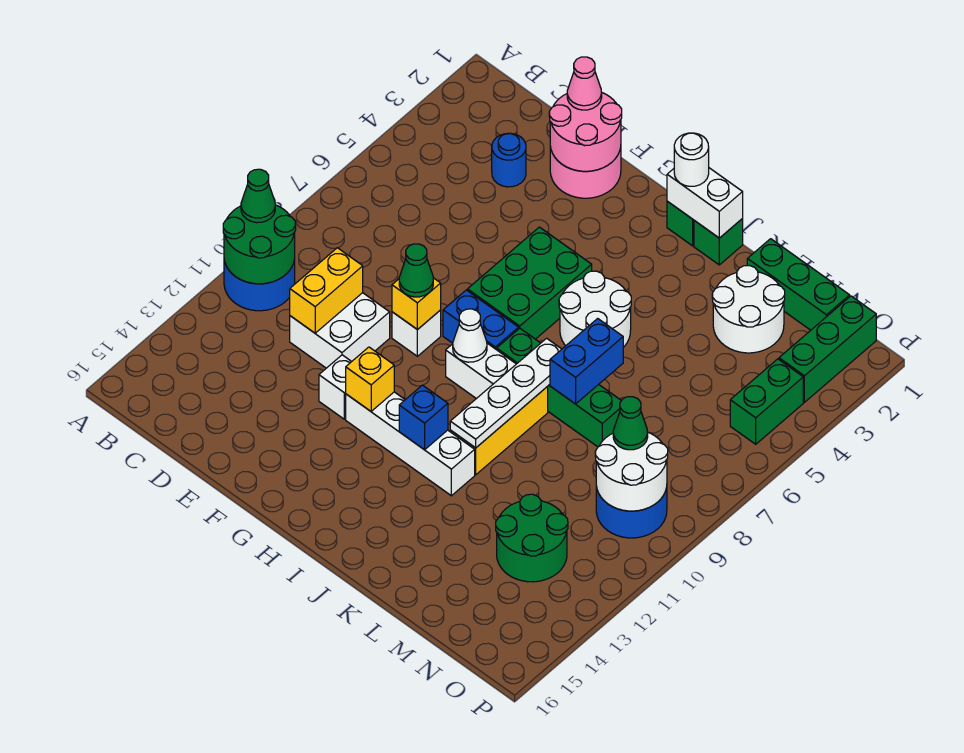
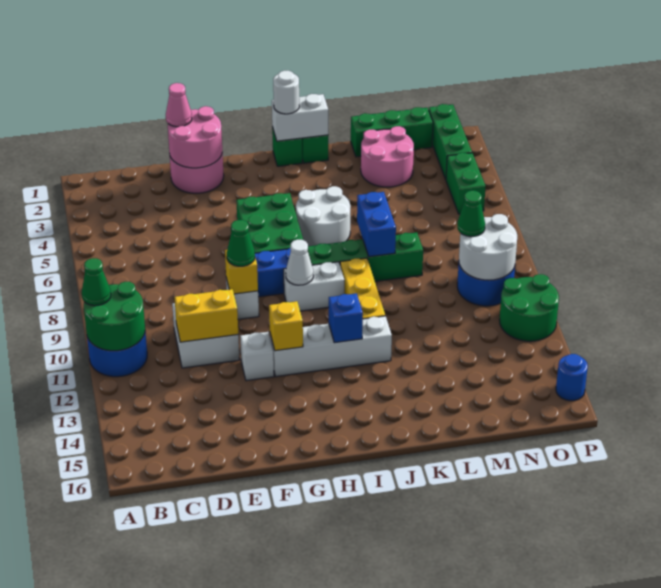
blue 1x1 round brick [492,133,526,187] -> blue 1x1 round brick moved to [556,354,588,401]
yellow 1x2 brick [290,248,363,333] -> yellow 1x2 brick turned to [175,289,238,342]
white 1x4 plate [450,338,562,448] -> none
white 2x2 round brick [712,266,785,353] -> pink 2x2 round brick [361,126,414,187]
green 2x2 round brick [496,494,568,582] -> green 2x2 round brick moved to [499,274,559,341]

